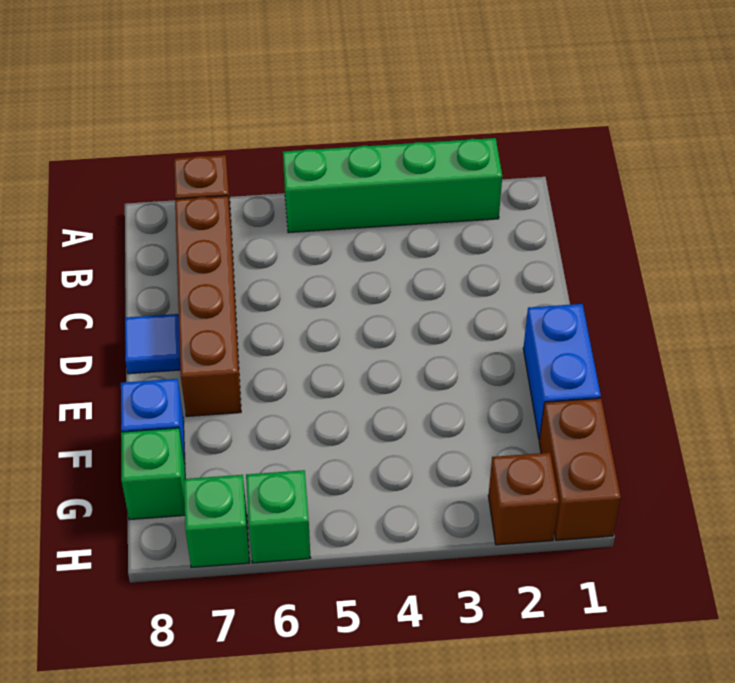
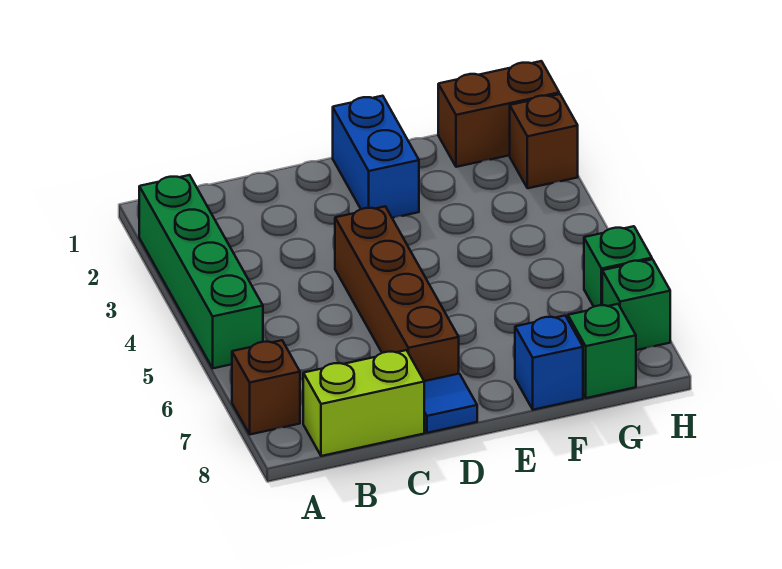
brown 1x4 brick [175,196,241,416] -> brown 1x4 brick turned to [335,207,459,381]
none -> lime 1x2 brick [303,350,424,456]
blue 1x2 brick [523,304,601,440] -> blue 1x2 brick turned to [333,96,419,218]

